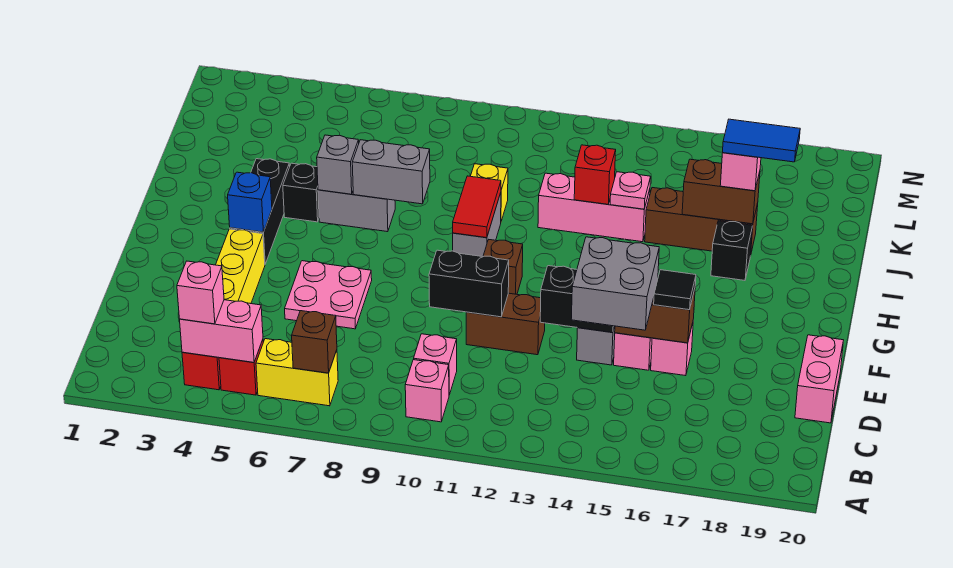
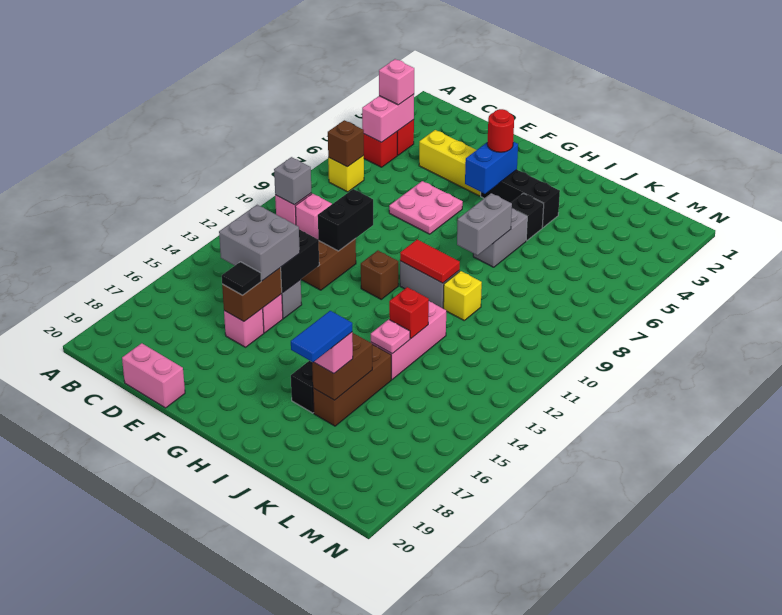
yellow 1x2 brick [256,339,338,406] -> yellow 1x1 brick [328,156,364,192]
blue 1x1 brick [228,172,272,232] -> blue 1x2 brick [465,142,518,194]
none -> red 1x1 round brick [487,109,514,152]
grey 1x1 brick [317,135,359,194] -> grey 1x1 brick moved to [274,157,311,205]

